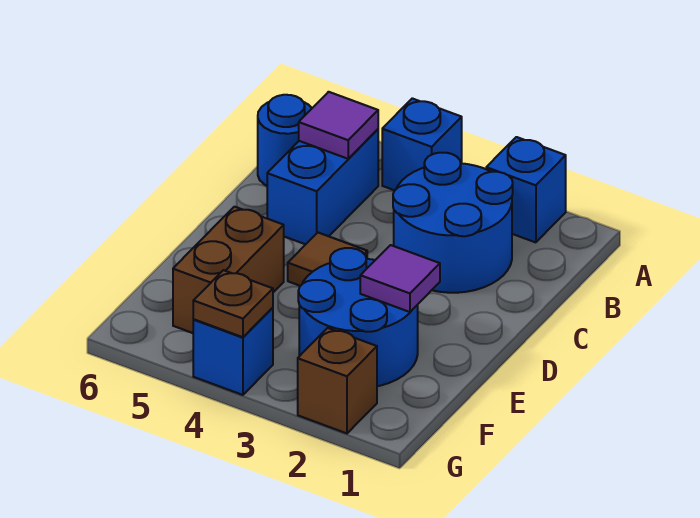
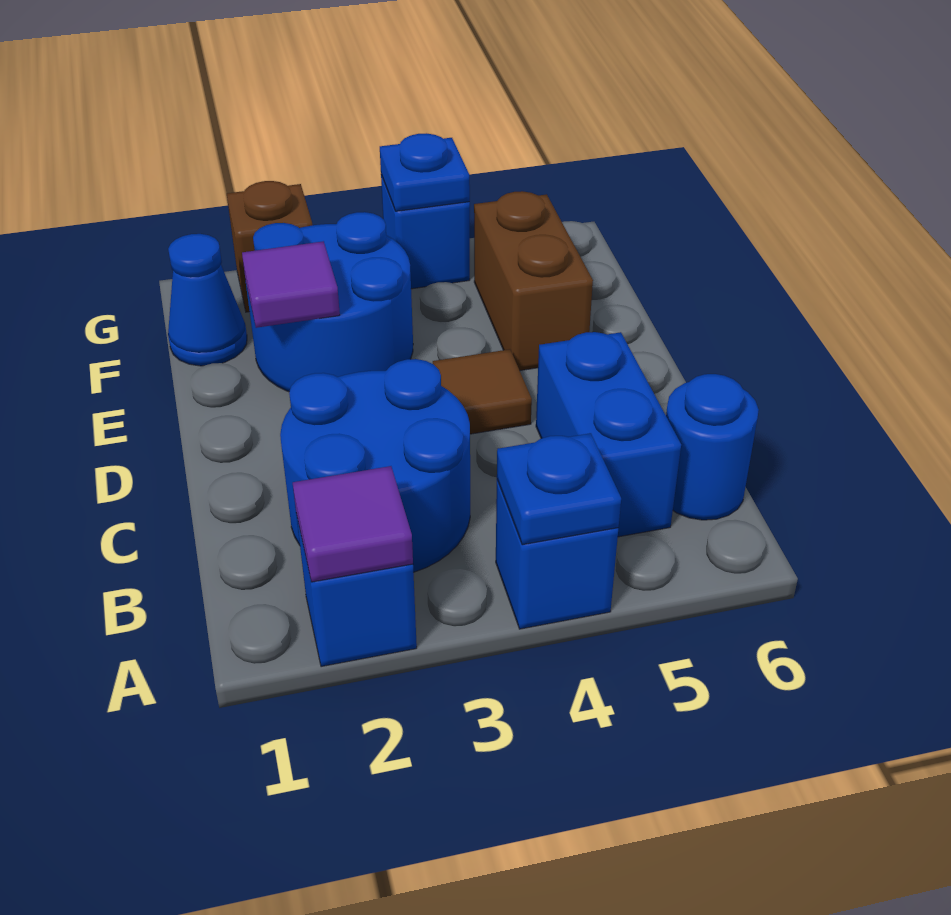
none -> blue 1x1 plate [497,433,621,545]
purple 1x1 tile [299,92,378,159] -> purple 1x1 tile moved to [293,466,413,582]
none -> blue 1x1 cone [168,234,247,366]
brown 1x1 plate [193,270,273,337] -> blue 1x1 plate [380,133,470,211]

